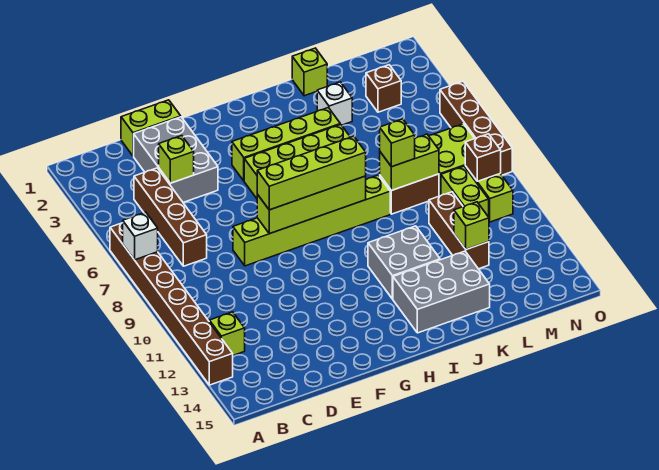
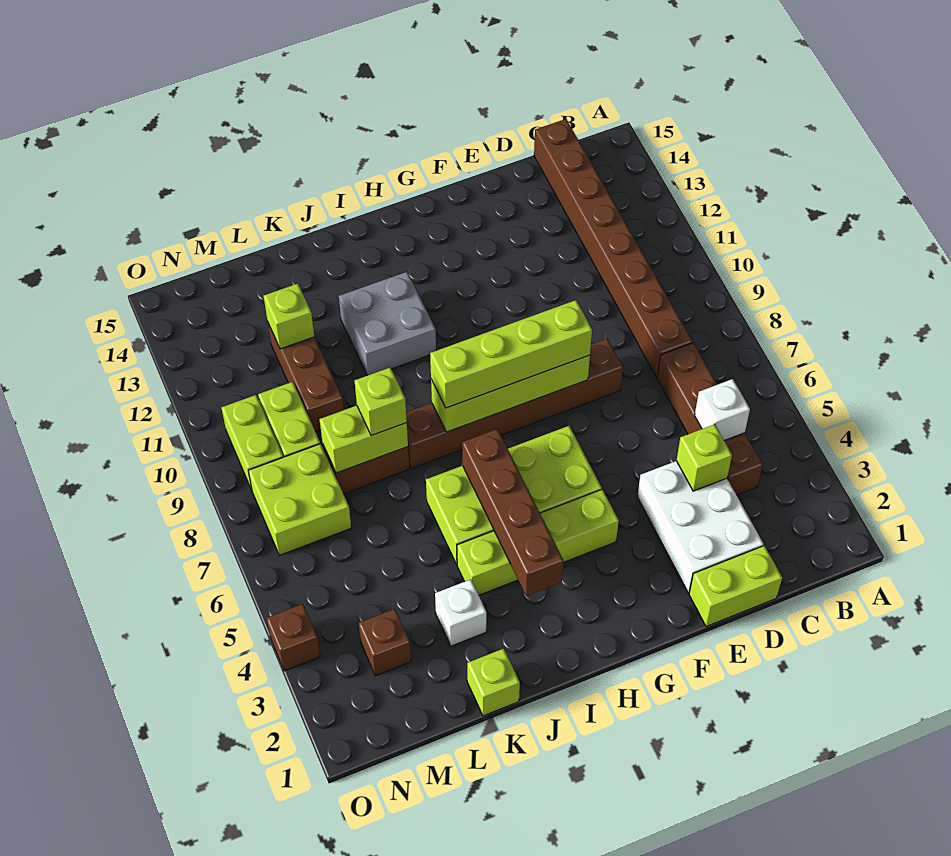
brown 1x8 brick [110,223,233,385] -> brown 1x8 brick moved to [534,119,693,377]
white 1x1 brick [123,212,158,260] -> white 1x1 brick moved to [695,379,750,440]
lime 1x1 brick [209,312,245,355] -> none
grey 2x3 brick [134,117,218,202] -> white 2x3 brick [637,461,763,593]
lime 1x6 brick [233,175,390,266] -> brown 1x6 brick [406,339,623,469]
grey 2x3 brick [393,251,490,333] -> none
brown 1x1 brick [465,134,501,181] -> brown 1x1 brick moved to [266,604,320,671]
brown 1x4 brick [440,81,512,175] -> brown 1x4 brick moved to [462,429,563,596]

